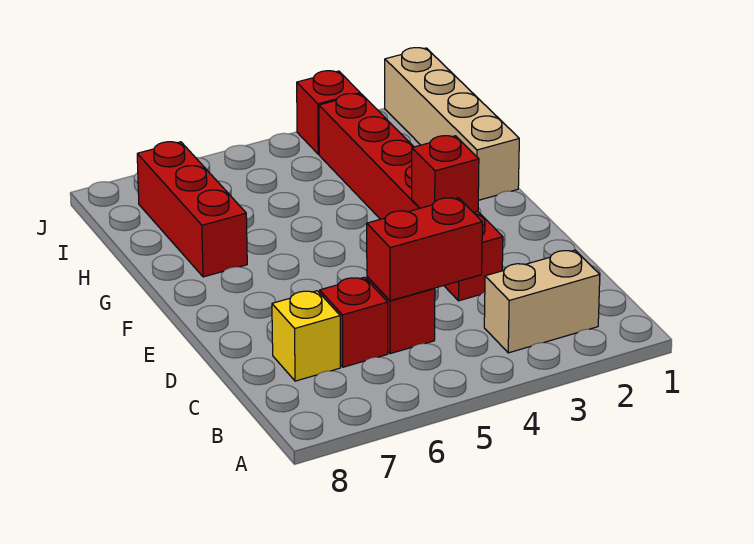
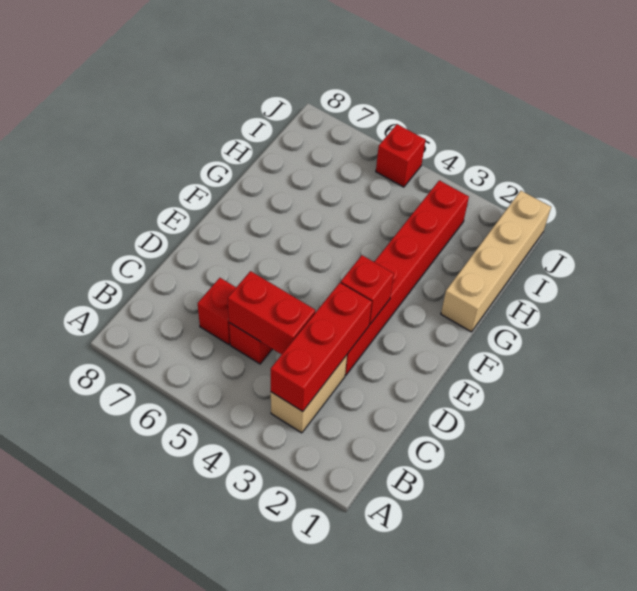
tan 1x2 brick [484,250,600,353] -> tan 1x2 brick turned to [271,355,347,433]
yellow 1x1 brick [272,291,340,381] -> none
red 1x3 brick [137,142,247,277] -> red 1x3 brick moved to [271,283,372,411]
red 1x1 brick [297,71,360,154] -> red 1x1 brick moved to [376,124,426,187]

